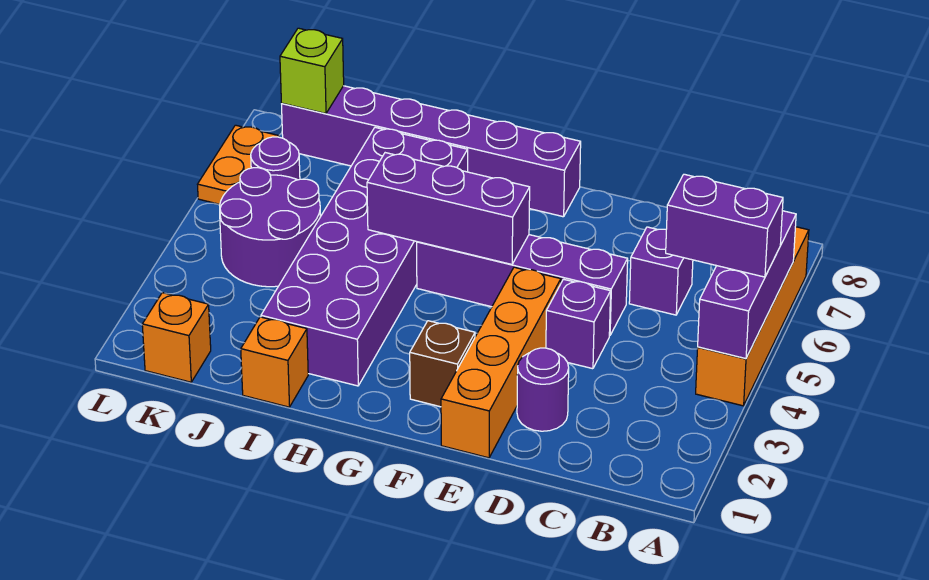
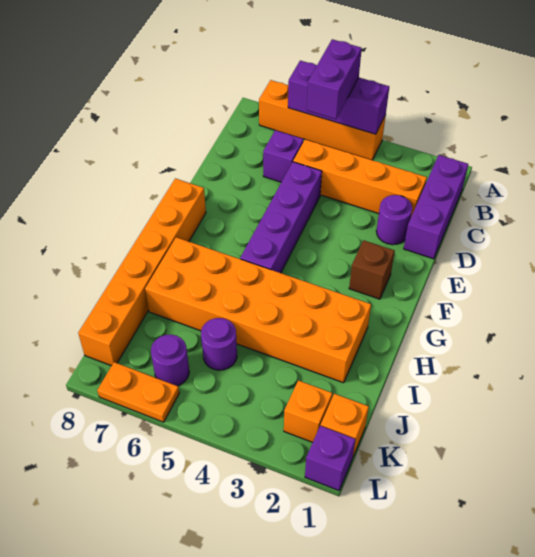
purple 1x1 brick [546,279,611,369] -> purple 1x1 brick moved to [305,426,355,491]
orange 1x4 brick [441,267,561,458] -> orange 1x4 brick moved to [293,140,427,217]
purple 1x3 brick [367,153,530,264] -> purple 1x3 brick moved to [404,155,468,259]
purple 1x6 brick [282,86,581,217] -> orange 1x6 brick [78,178,206,366]
purple 2x6 brick [261,127,468,386] -> orange 2x6 brick [145,237,371,383]
orange 1x1 brick [241,317,308,407] -> orange 1x1 brick moved to [284,381,332,442]
purple 2x2 round brick [220,168,320,287] -> purple 1x1 round brick [201,318,237,370]
lime 1x1 brick [280,28,344,114] -> none

